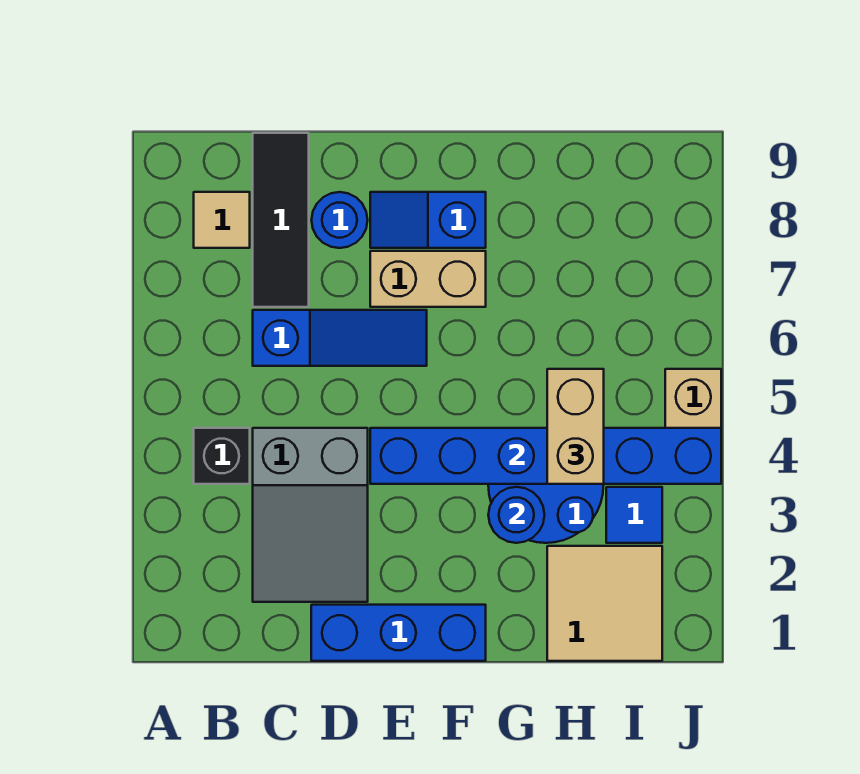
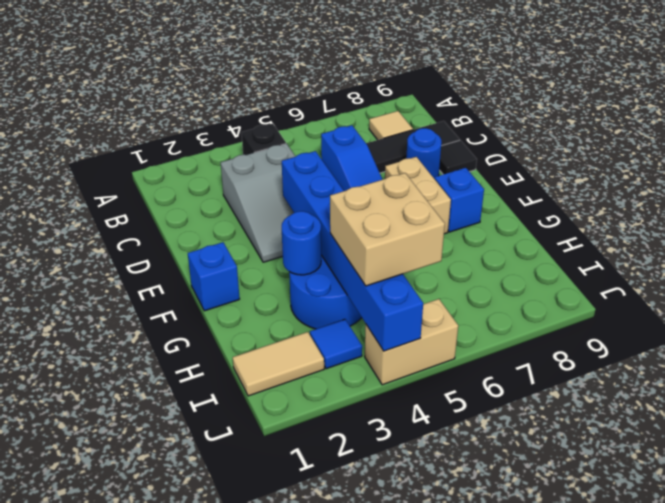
grey 2x3 slope [253,428,368,602] -> grey 2x3 slope turned to [221,144,296,262]
blue 1x3 brick [311,605,486,661] -> blue 1x1 brick [188,242,240,311]
none -> black 1x1 tile [439,140,477,175]
tan 2x2 tile [547,546,662,661] -> tan 1x2 tile [233,332,324,396]
tan 1x2 brick [547,369,604,484] -> tan 2x2 brick [330,173,445,286]

